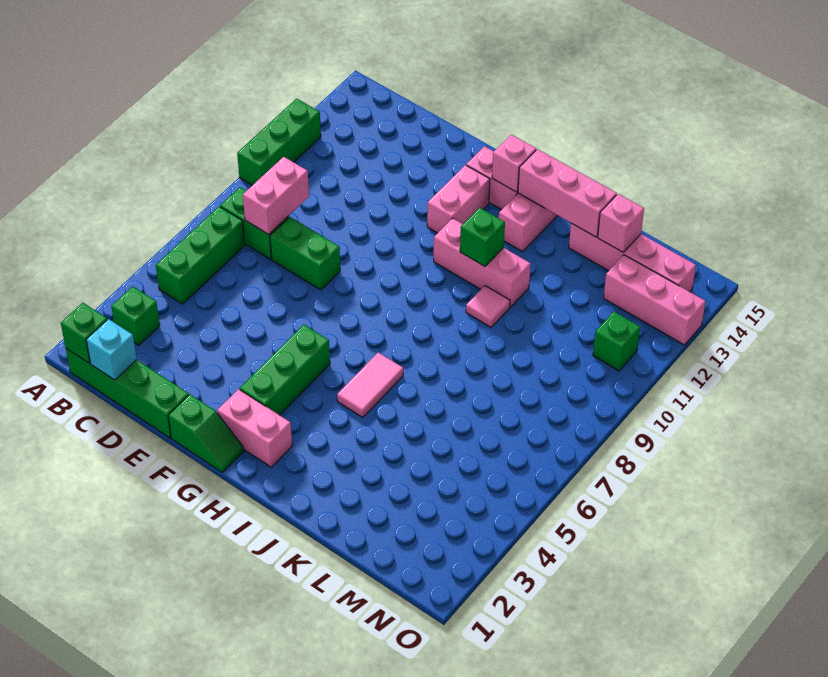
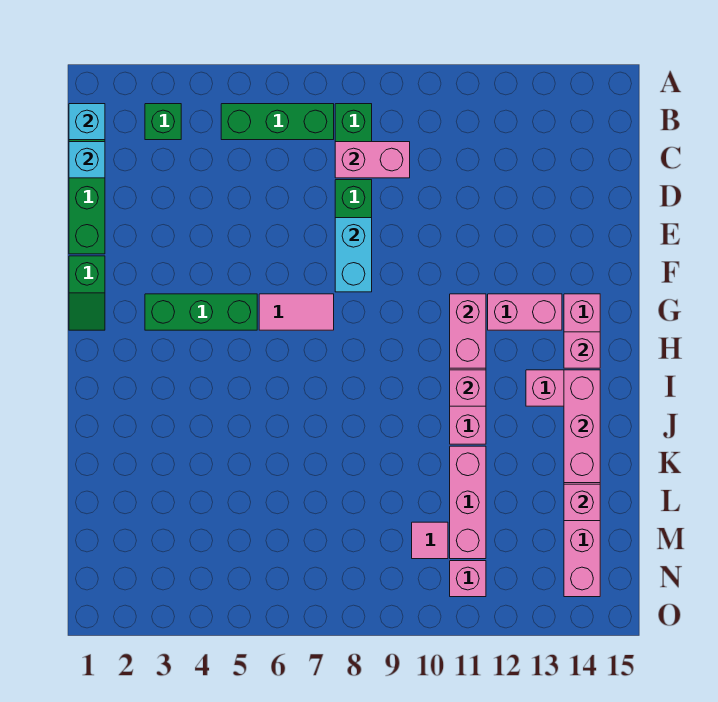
green 1x3 brick [237,99,321,185] -> none
green 1x1 brick [61,303,107,364] -> cyan 1x1 brick [69,104,105,140]
none -> cyan 1x2 brick [335,218,372,292]
pink 1x2 brick [217,389,292,467] -> pink 1x2 brick moved to [450,294,486,368]
pink 1x2 tile [337,352,403,418] -> pink 1x2 tile moved to [259,294,334,330]
green 1x1 brick [460,208,505,266] -> pink 1x1 brick [450,370,486,406]
pink 1x1 tile [466,286,510,327] -> pink 1x1 tile moved to [412,522,448,559]
pink 1x3 brick [604,255,706,345] -> pink 1x3 brick moved to [450,446,486,559]
green 1x1 brick [593,312,640,371] -> pink 1x1 brick [450,561,486,597]

